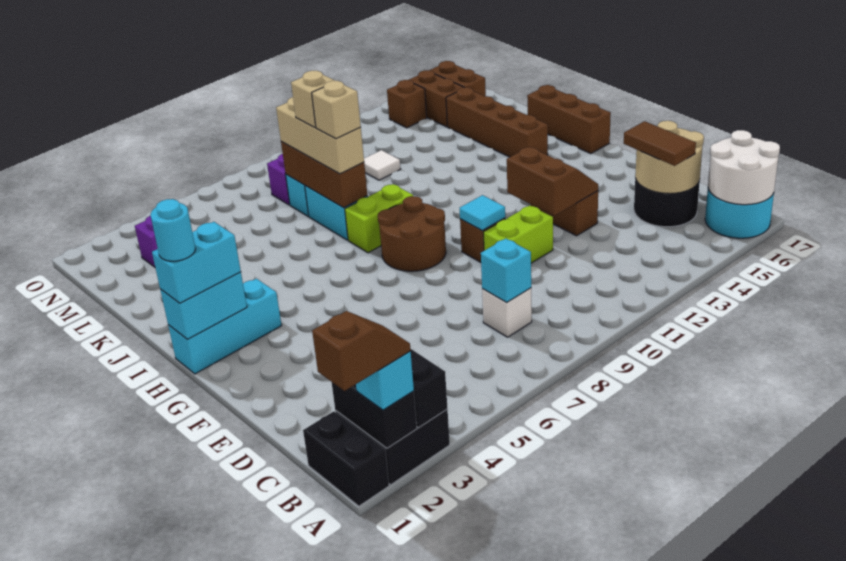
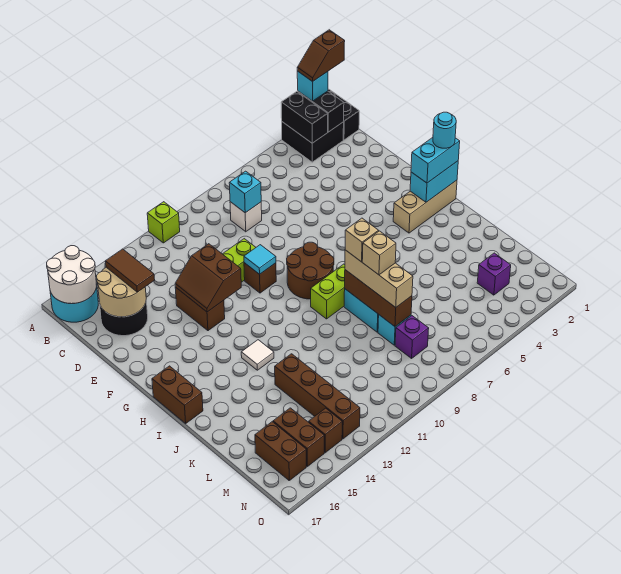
none -> lime 1x1 brick [147,202,180,243]
cyan 1x3 brick [168,279,282,374] -> tan 1x3 brick [393,180,457,233]
brown 1x3 brick [527,85,611,154] -> brown 1x2 brick [152,366,203,423]
brown 1x4 brick [446,87,548,157] -> brown 1x4 brick moved to [275,354,360,439]
white 1x1 tile [364,150,400,180] -> white 1x1 tile moved to [241,340,274,370]

